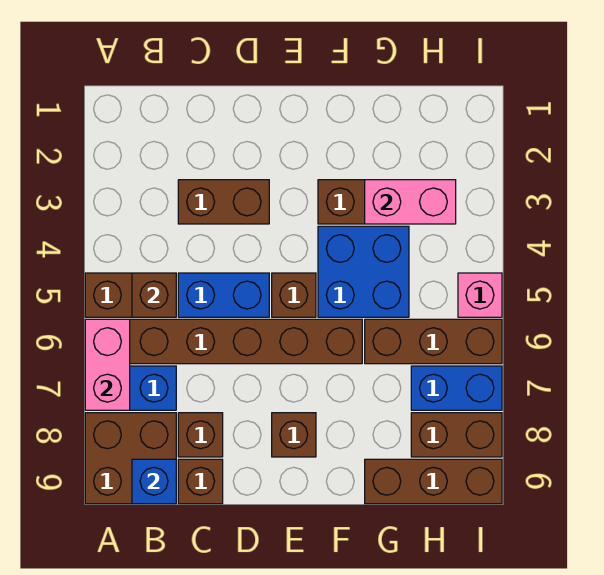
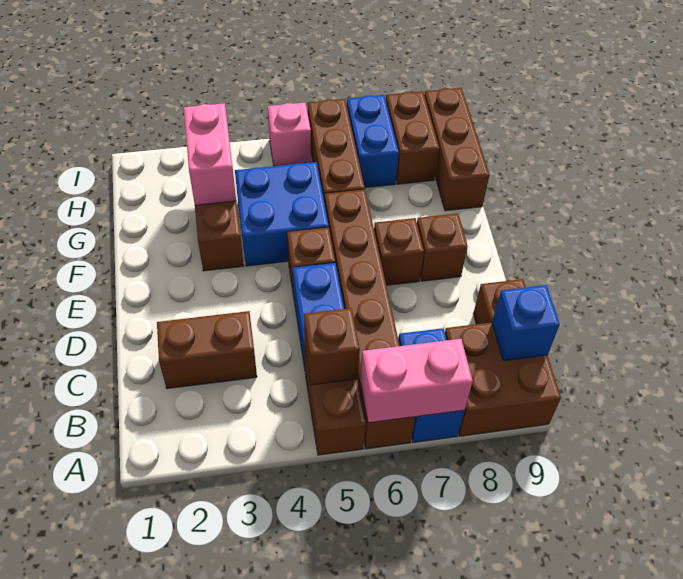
brown 1x2 brick [178,180,269,224] -> brown 1x2 brick turned to [157,311,257,389]
brown 1x1 brick [178,413,223,457] -> brown 1x1 brick moved to [374,218,424,285]

